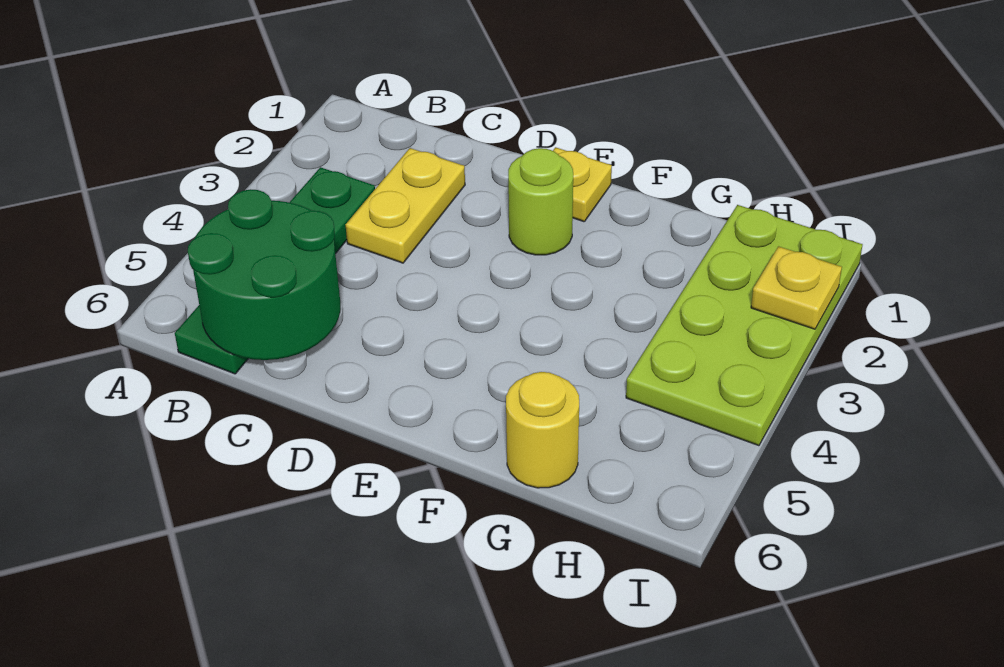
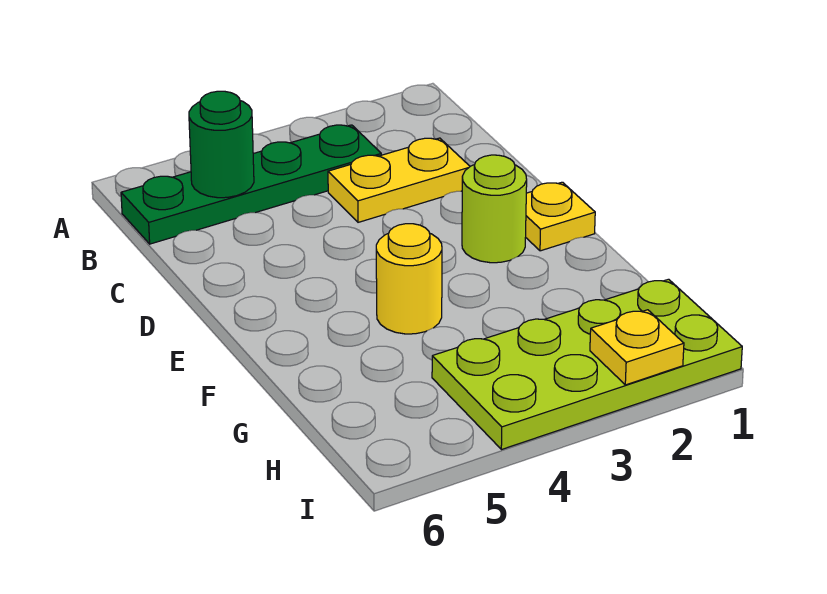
green 2x2 round brick [188,189,341,360] -> green 1x1 round brick [189,91,254,198]
yellow 1x1 round brick [506,372,579,488] -> yellow 1x1 round brick moved to [376,224,442,334]

